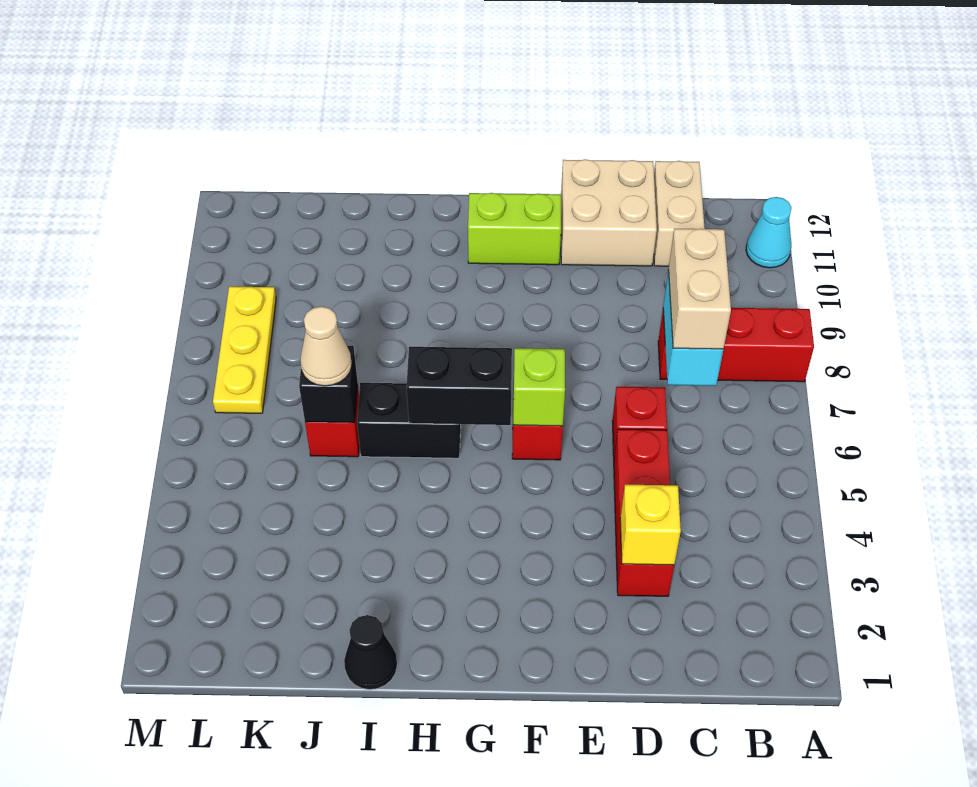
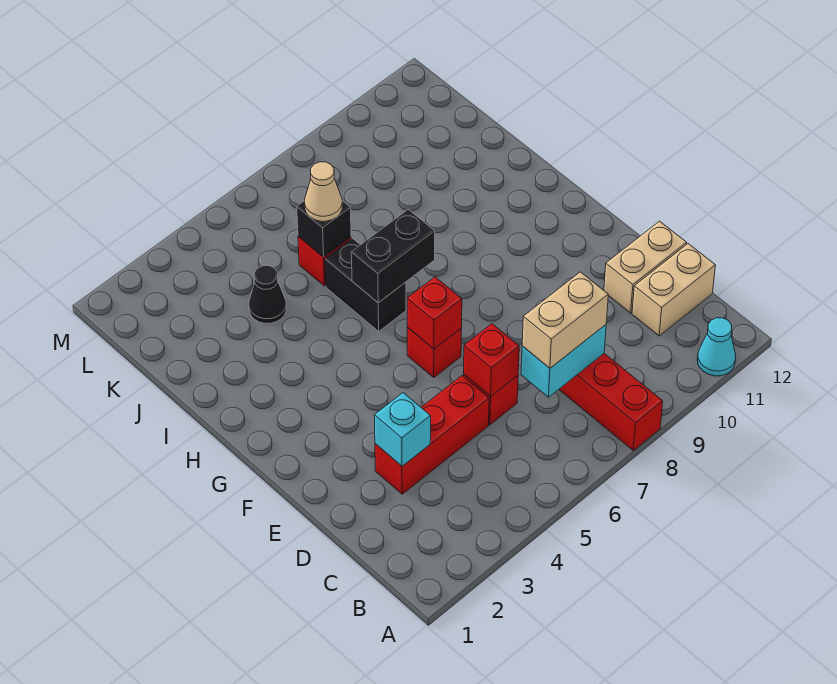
yellow 1x1 brick [620,485,681,565] -> cyan 1x1 brick [374,393,431,466]
none -> red 1x1 brick [464,324,519,396]
tan 2x2 brick [561,159,657,266] -> tan 1x2 brick [604,221,687,313]
lime 1x1 brick [513,348,565,426] -> red 1x1 brick [407,277,462,349]
lime 1x2 brick [468,193,561,265] -> none
black 1x2 brick [406,347,512,425] -> black 1x2 brick turned to [351,209,435,303]
black 1x1 cone [344,615,397,690] -> black 1x1 cone moved to [249,266,286,323]
yellow 1x3 plate [213,286,276,413] -> none

